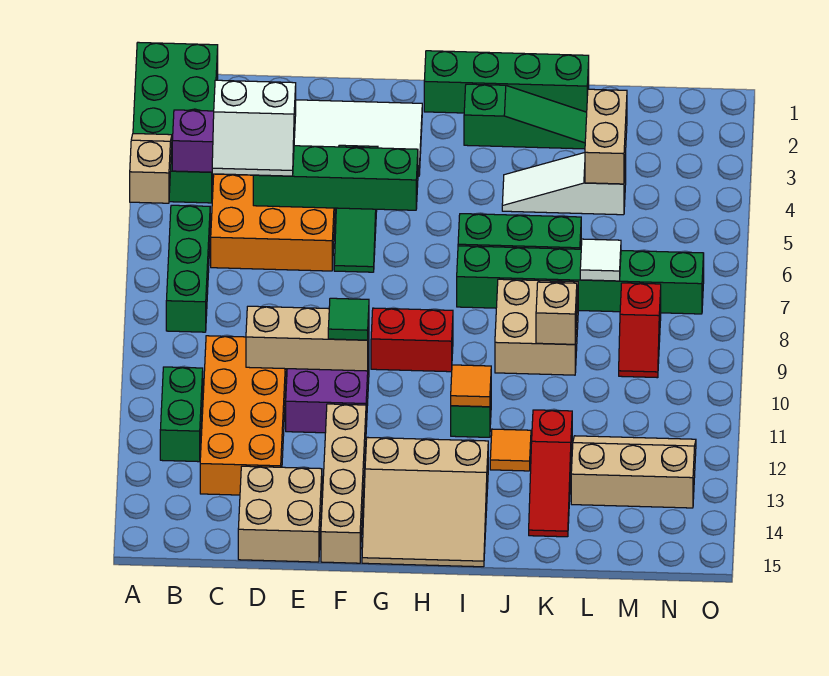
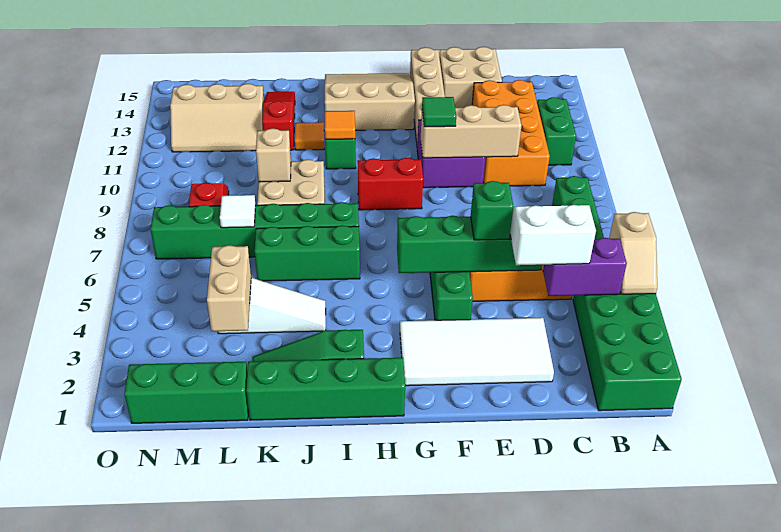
none -> green 1x1 brick [471,181,513,240]
none -> green 1x3 brick [124,362,249,423]

